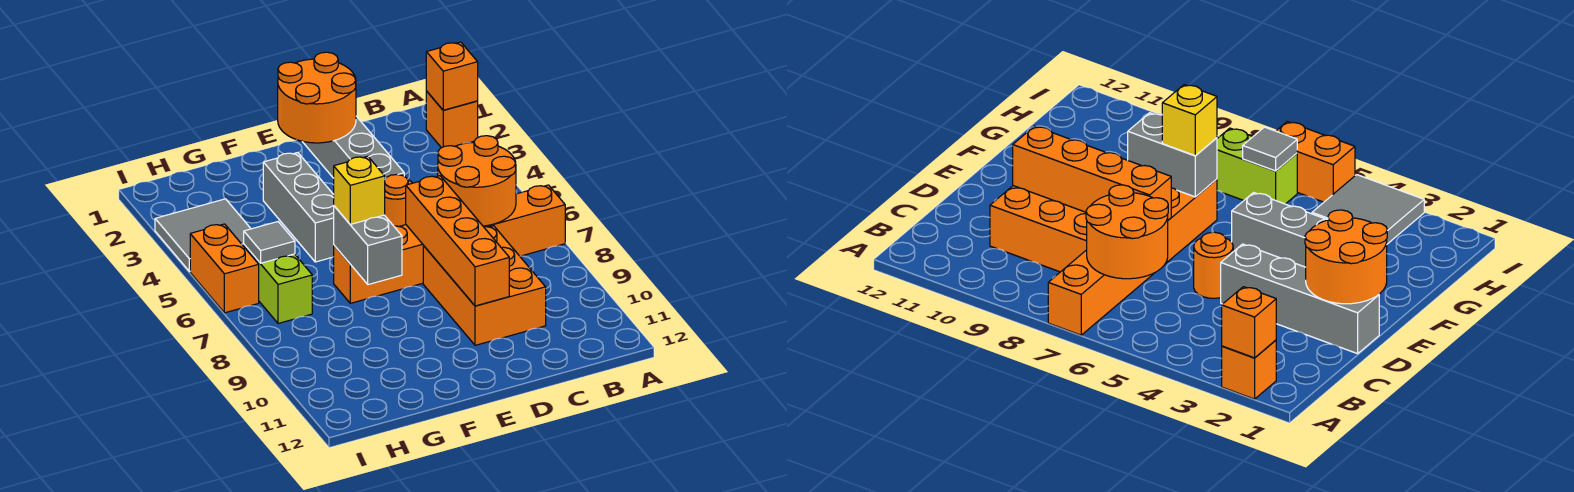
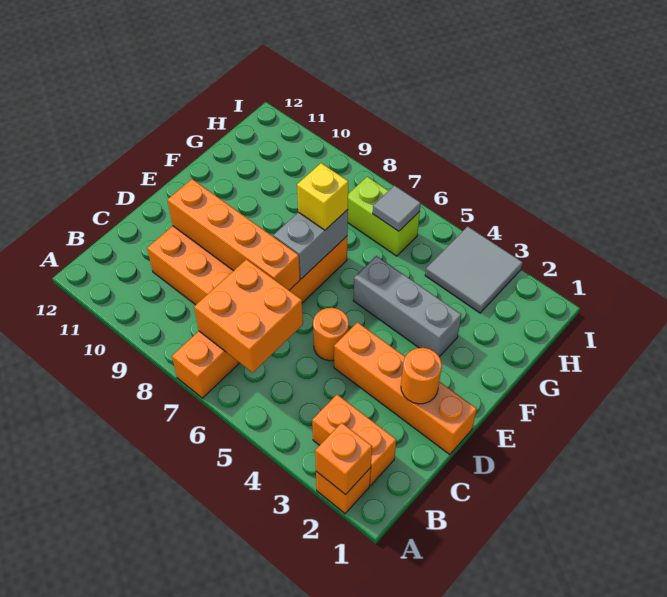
orange 2x2 round brick [438,136,516,226] -> orange 2x2 brick [194,259,303,372]
grey 1x4 brick [302,116,404,179] -> orange 1x4 brick [334,322,477,455]
orange 2x2 round brick [278,52,356,143] -> orange 1x1 round brick [401,348,442,404]
grey 1x2 brick [334,206,402,285] -> grey 1x2 brick turned to [273,210,348,279]
orange 1x2 brick [190,224,259,313] -> orange 1x2 brick moved to [312,395,396,485]

